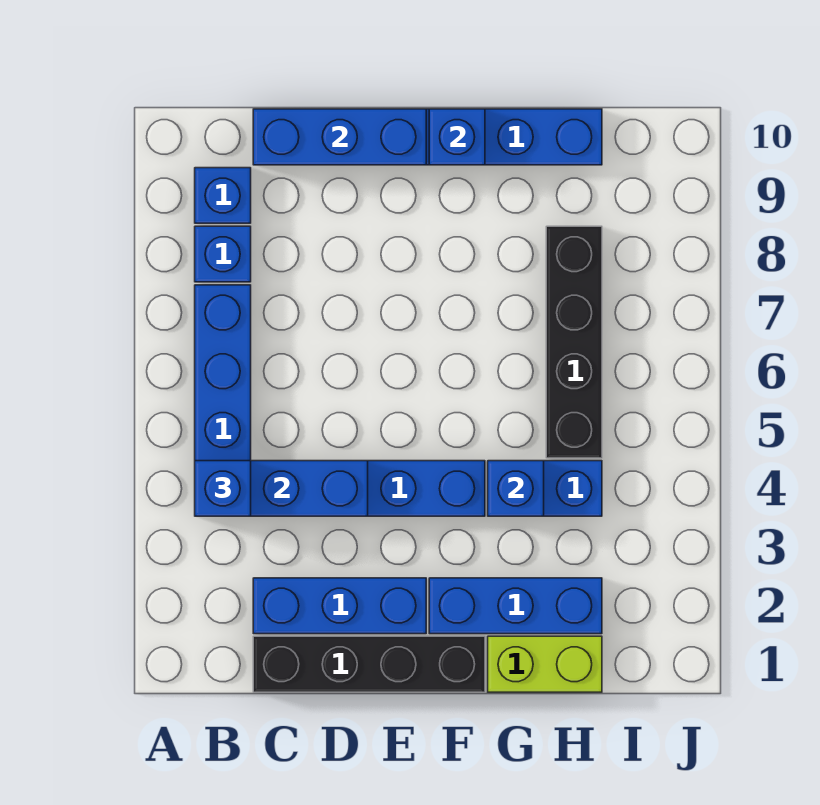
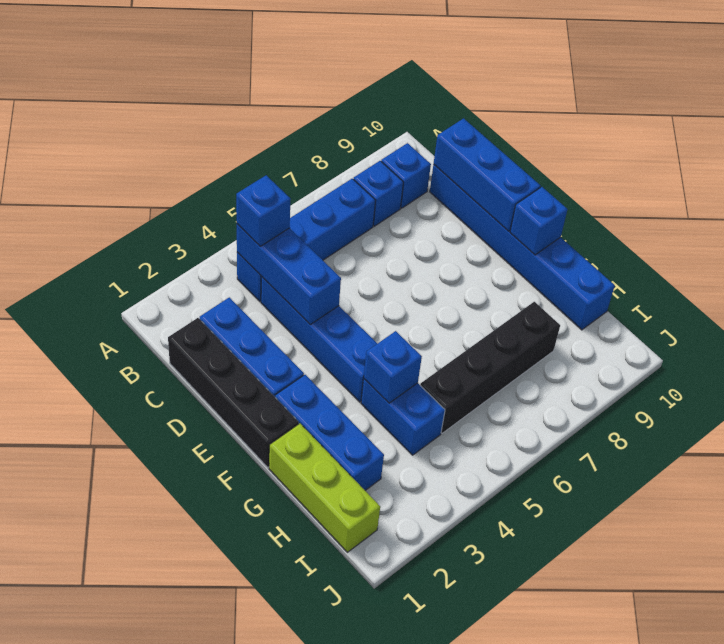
lime 1x2 brick [488,636,602,692] -> lime 1x3 brick [269,423,380,552]

